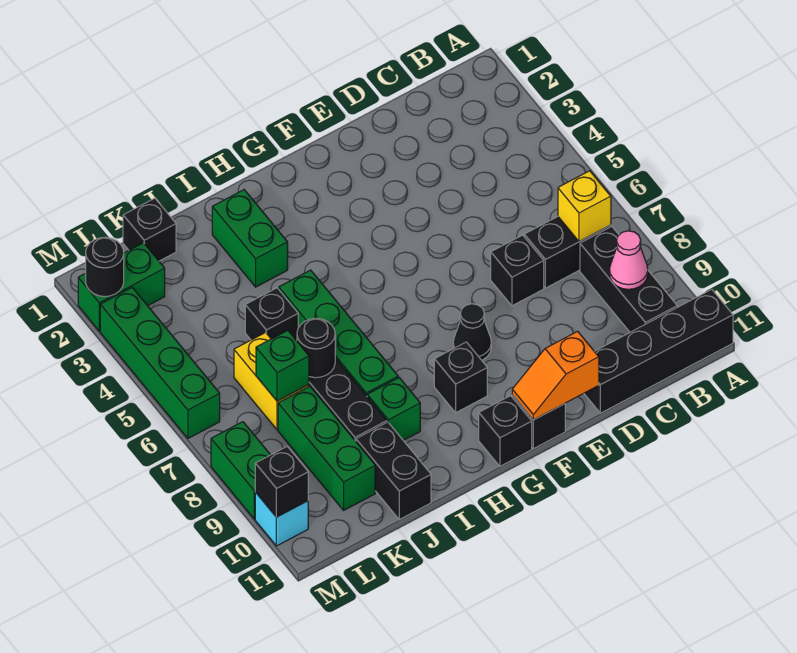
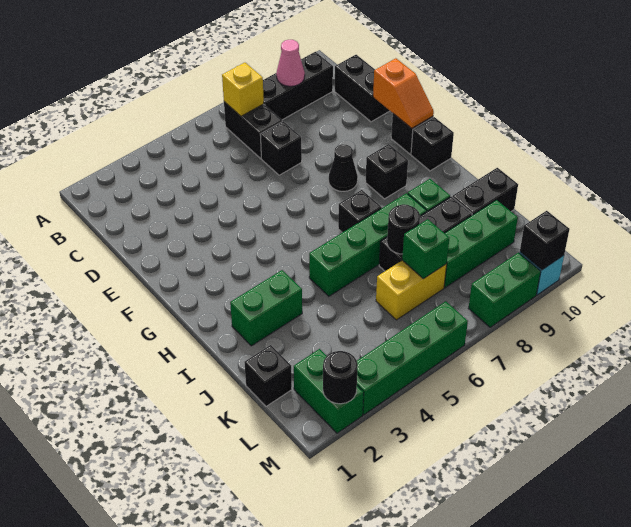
black 1x4 brick [584,289,733,413] -> black 1x2 brick [335,55,390,122]
black 1x1 brick [245,288,298,341] -> black 1x1 brick moved to [338,190,382,233]

